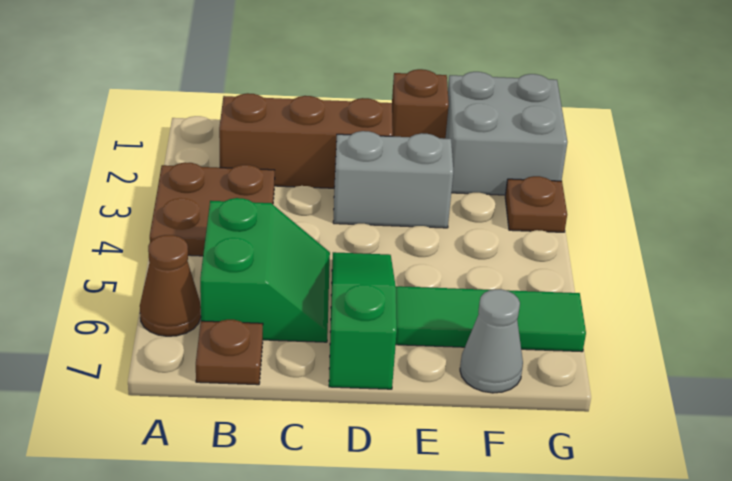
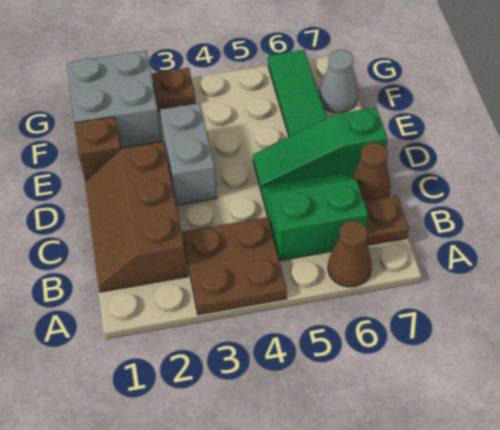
none -> brown 1x1 cone [352,143,391,201]

